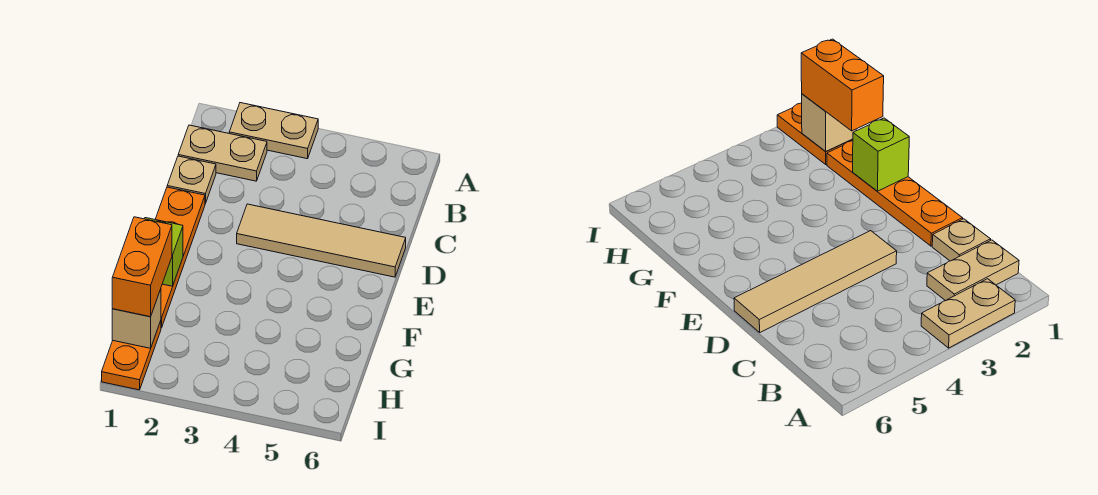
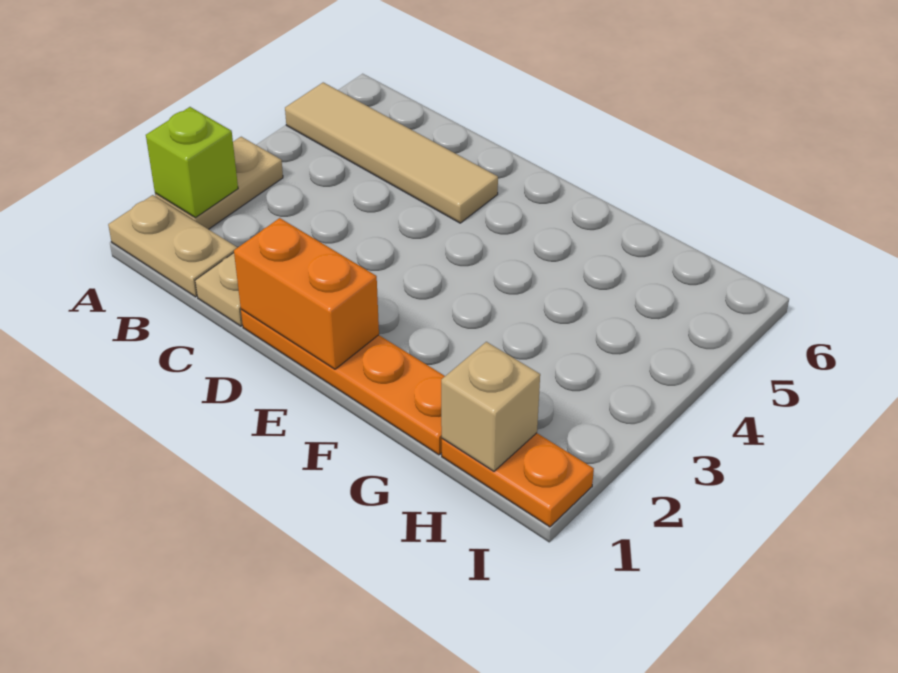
tan 1x2 plate [178,125,267,181] -> tan 1x2 plate turned to [108,195,237,297]
tan 1x4 tile [237,204,406,277] -> tan 1x4 tile turned to [285,82,498,223]
lime 1x1 brick [144,218,183,286] -> lime 1x1 brick moved to [146,107,238,218]
orange 1x2 brick [112,217,172,317] -> orange 1x2 brick moved to [234,218,379,369]

